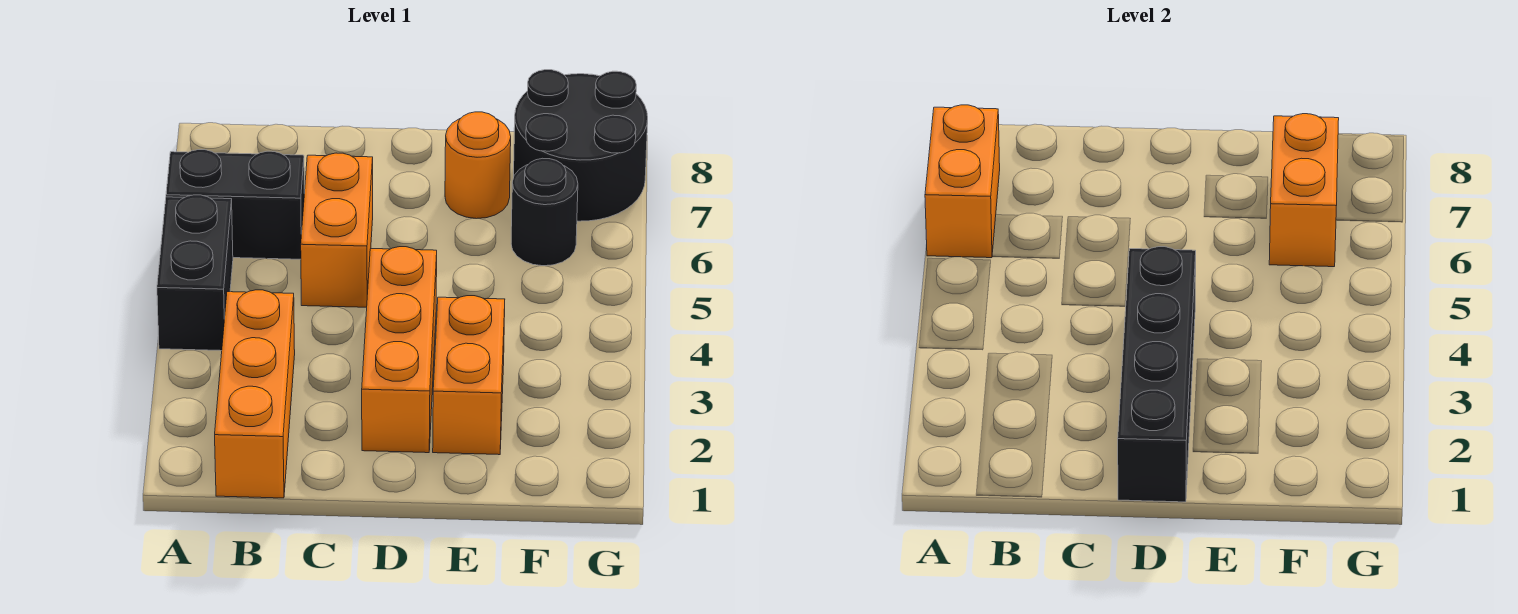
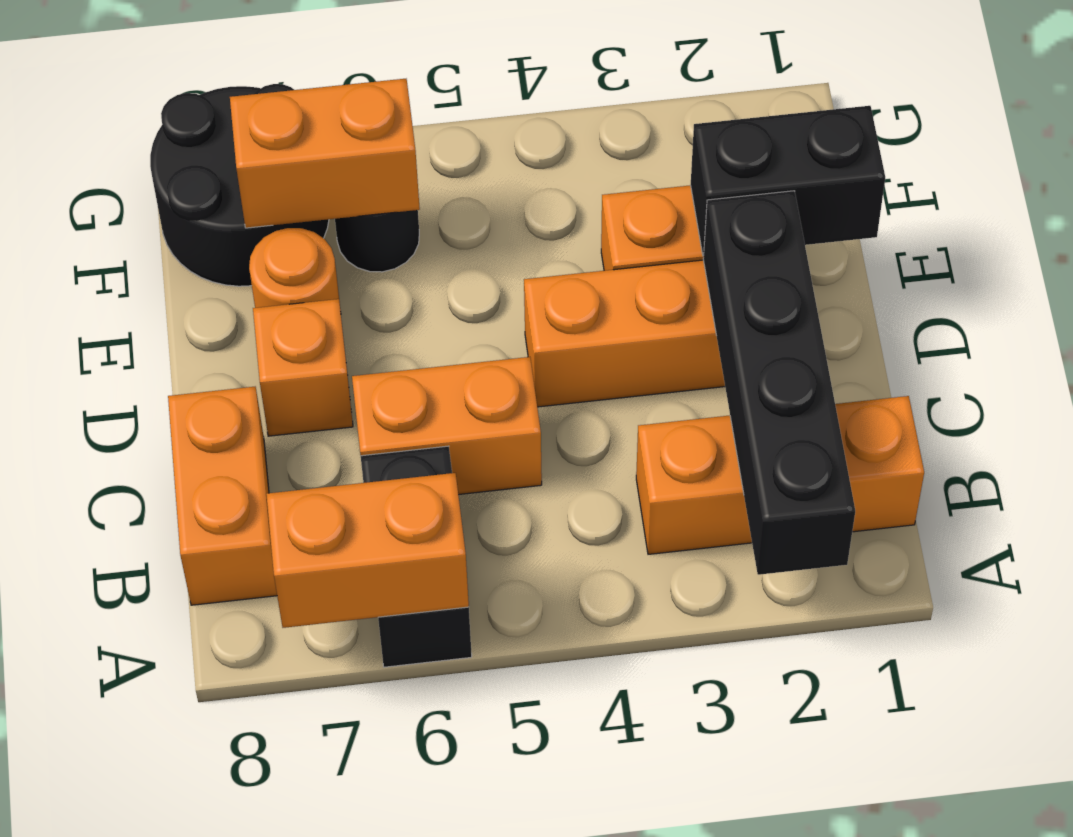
black 1x2 brick [157,195,233,351] -> black 1x2 brick moved to [691,106,885,256]
none -> orange 1x2 brick [168,387,277,605]
black 1x4 brick [1118,247,1196,502] -> black 1x4 brick turned to [703,191,855,575]
none -> orange 1x1 brick [253,299,353,436]

